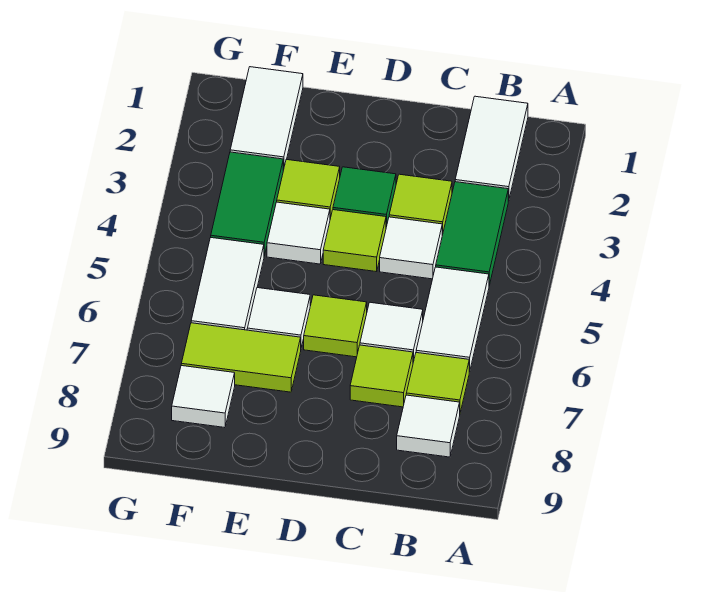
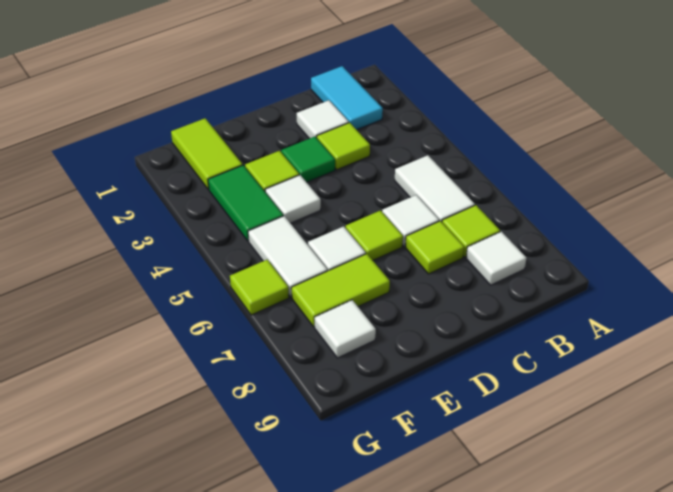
white 1x2 tile [455,96,528,201] -> cyan 1x2 tile [311,66,383,130]
green 1x2 tile [436,182,508,285] -> none
white 1x1 tile [380,217,442,279] -> white 1x1 tile moved to [297,100,349,139]
lime 1x1 tile [323,210,386,272] -> lime 1x1 tile moved to [230,260,289,315]
white 1x2 tile [230,67,303,170] -> lime 1x2 tile [171,118,242,190]

